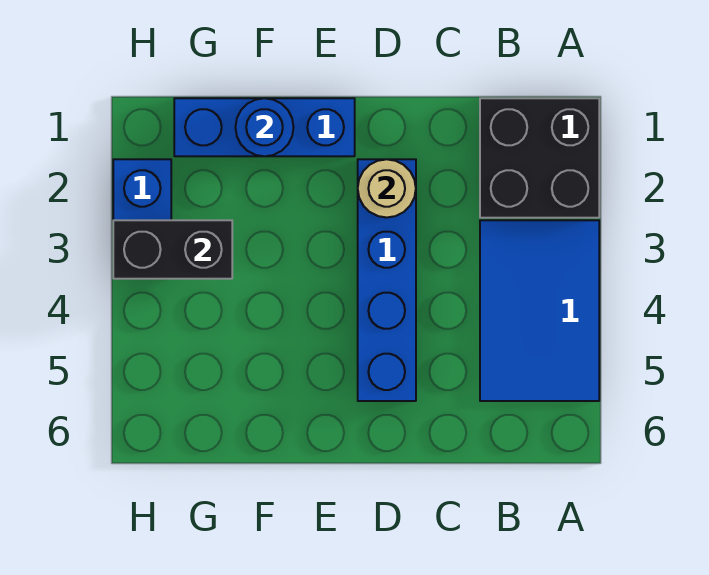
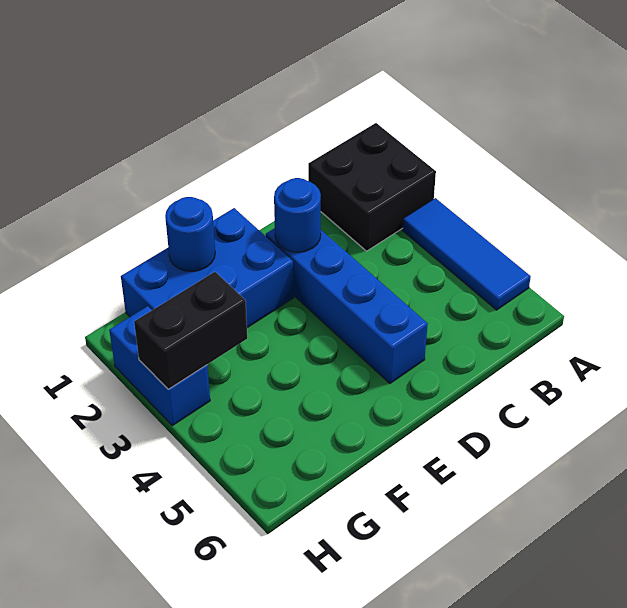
blue 2x3 tile [480,220,599,401] -> blue 1x3 tile [402,198,531,310]
tan 1x1 round brick [358,159,416,218] -> blue 1x1 round brick [274,178,321,252]
blue 1x3 brick [174,98,355,156] -> blue 2x3 brick [121,208,294,328]

